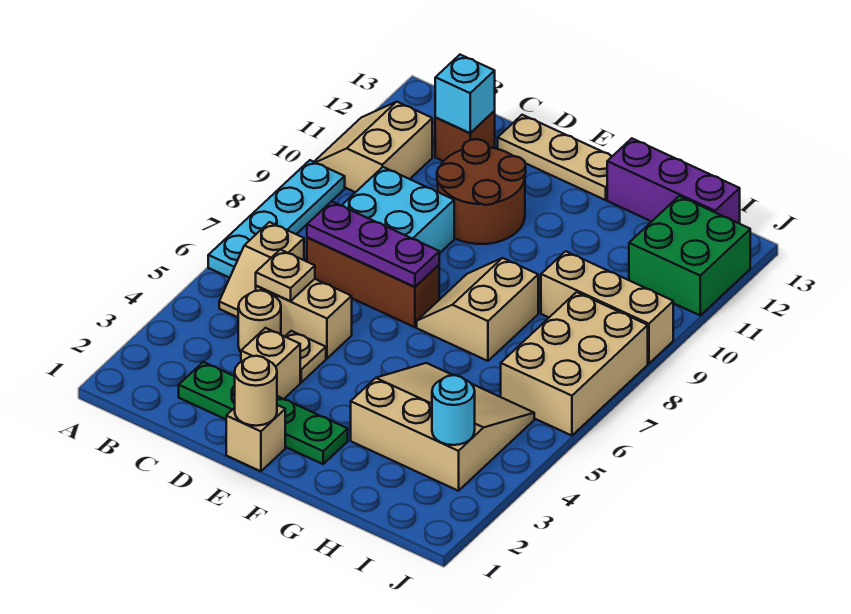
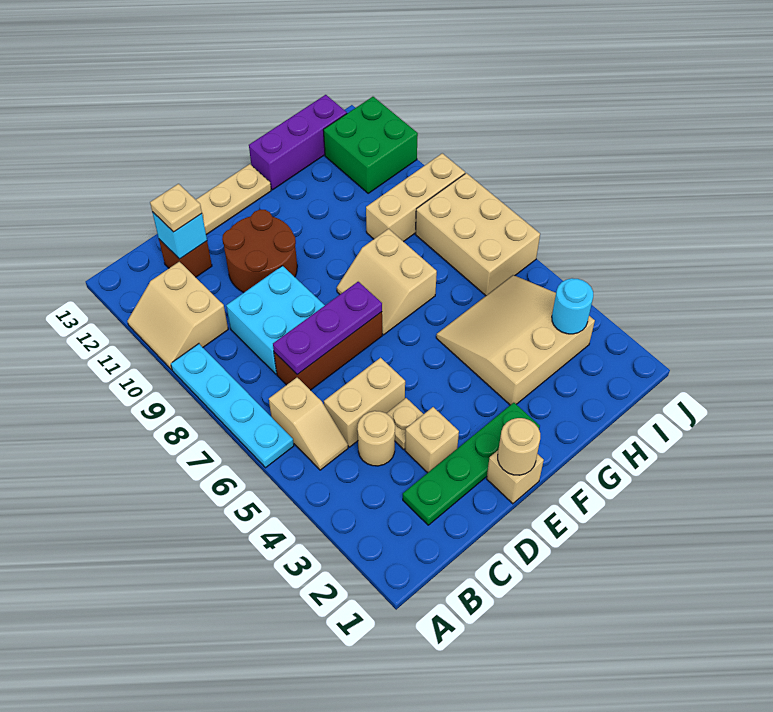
tan 1x1 plate [256,249,315,301] -> tan 1x1 plate moved to [150,184,202,232]

